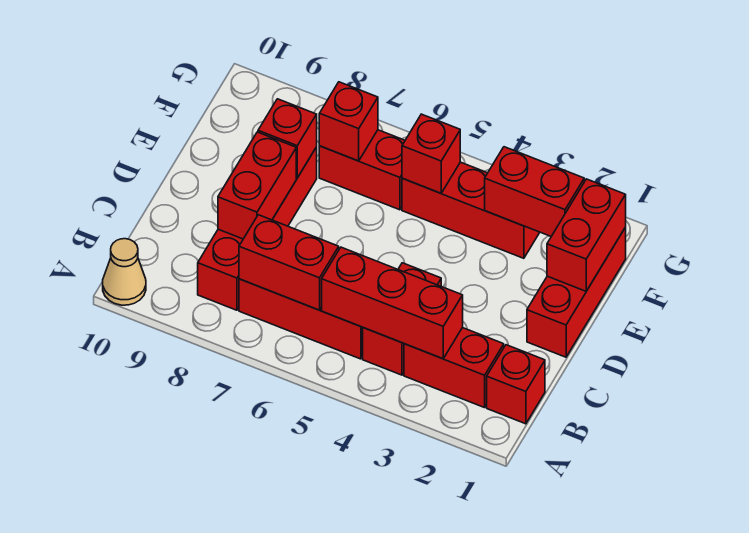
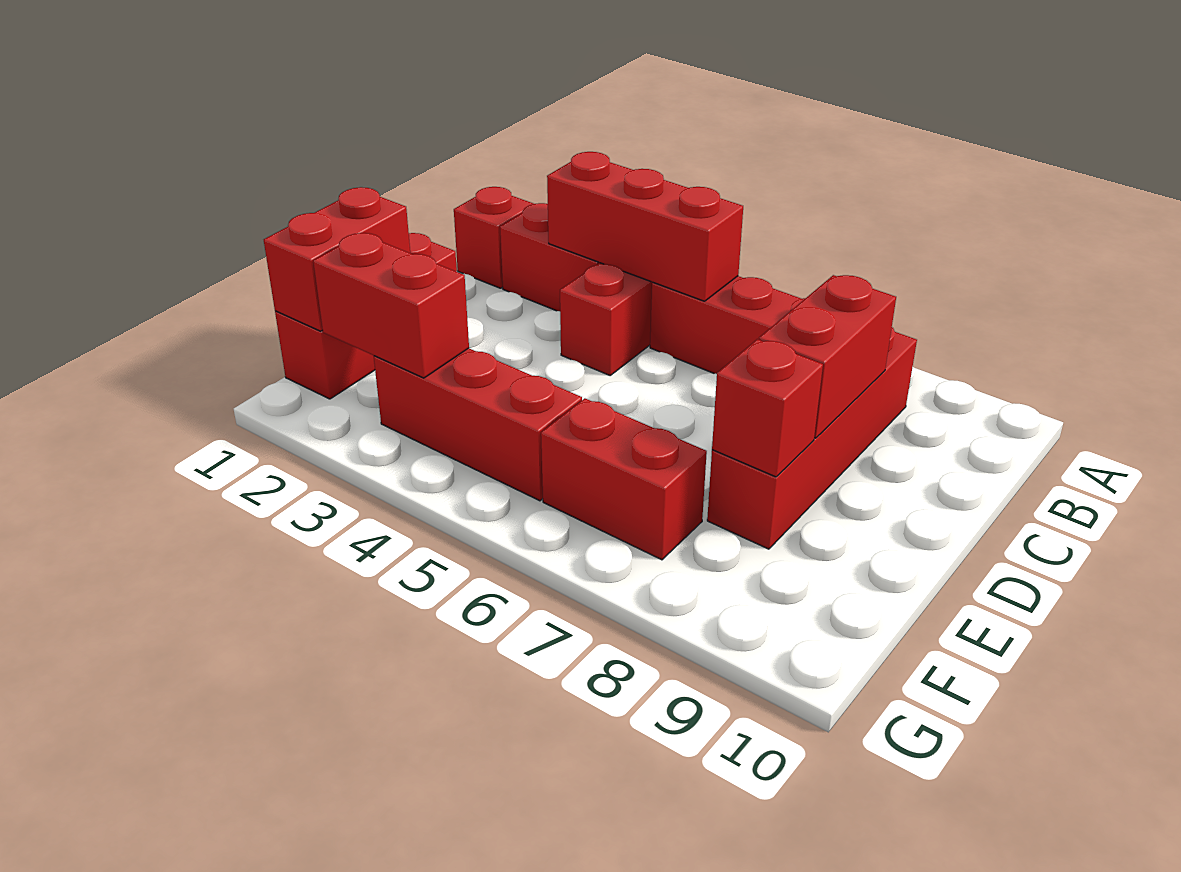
tan 1x1 cone [103,239,146,305] -> none
red 1x2 brick [239,215,339,310] -> none
red 1x1 brick [402,114,460,193] -> none
red 1x1 brick [319,82,378,161] -> none

